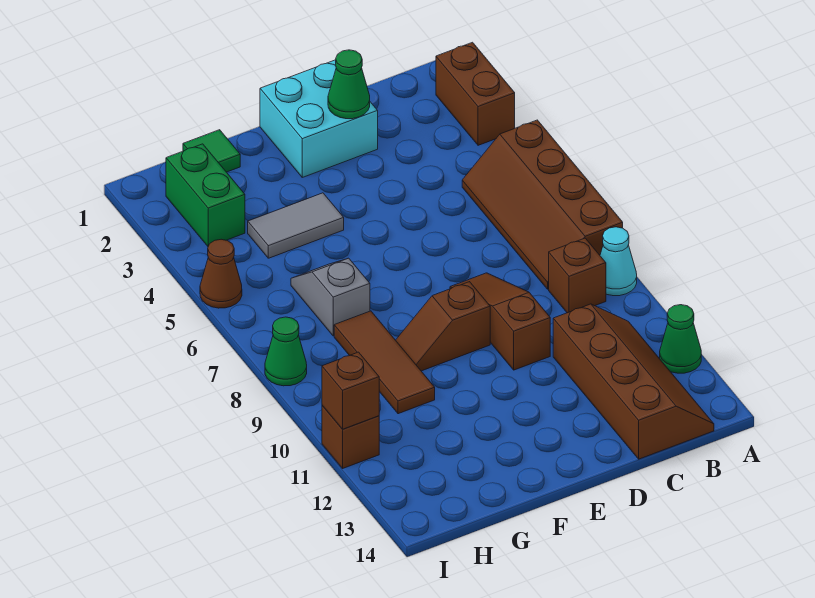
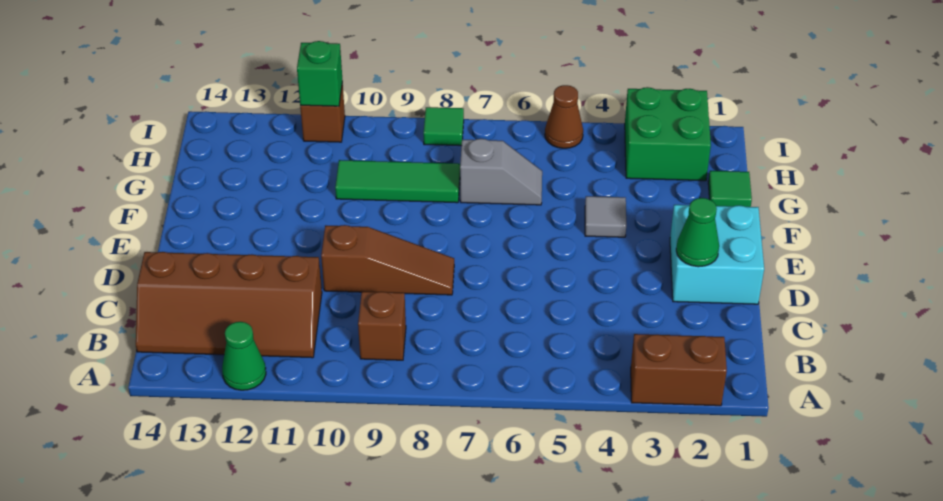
brown 2x4 slope [462,120,623,289] -> none
cyan 1x1 cone [600,227,637,296] -> none
brown 1x2 slope [396,282,490,371] -> none
grey 1x2 tile [248,193,344,258] -> grey 1x1 tile [585,196,626,237]
brown 1x3 tile [334,311,435,414] -> green 1x3 tile [335,160,460,203]
green 1x2 brick [166,144,245,246] -> green 2x2 brick [625,87,711,181]
green 1x1 cone [265,317,307,386] -> green 1x1 tile [423,107,464,146]
brown 1x1 brick [322,352,379,429] -> green 1x1 brick [297,41,343,106]

